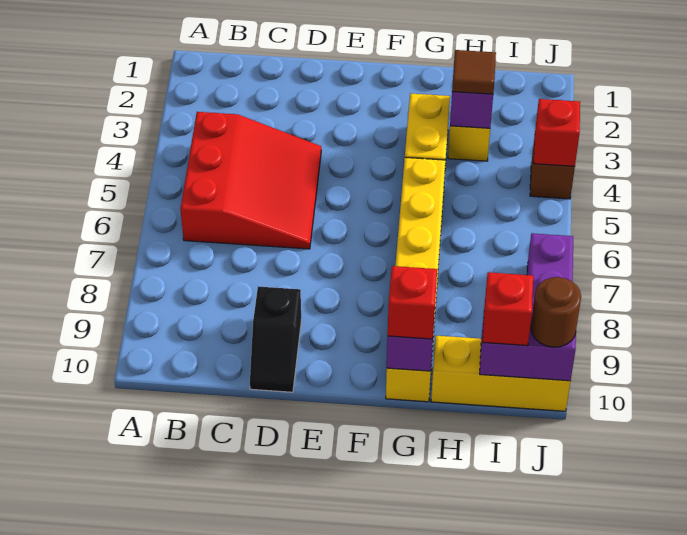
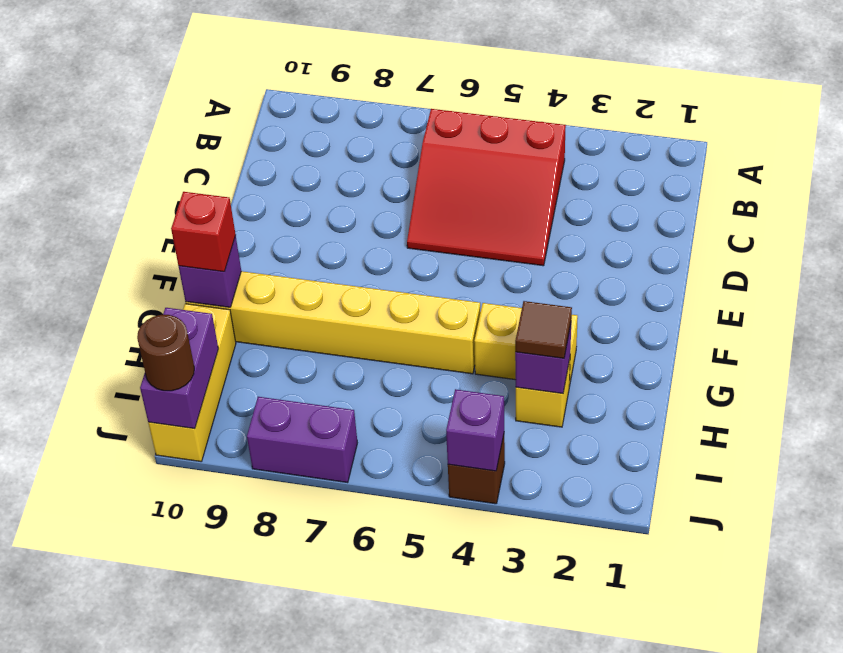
black 1x2 slope [250,286,301,392] -> none
red 1x1 brick [483,272,533,346] -> none
red 1x1 brick [534,99,580,166] -> purple 1x1 brick [446,389,504,471]

